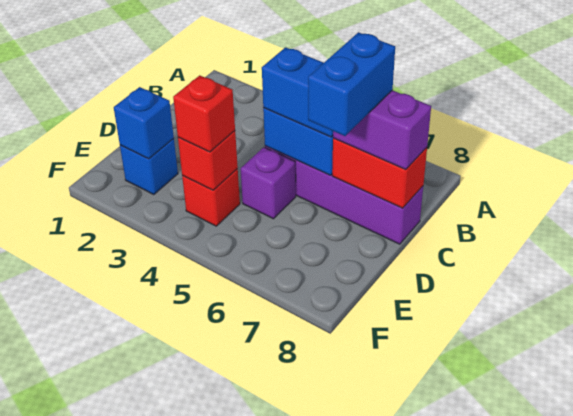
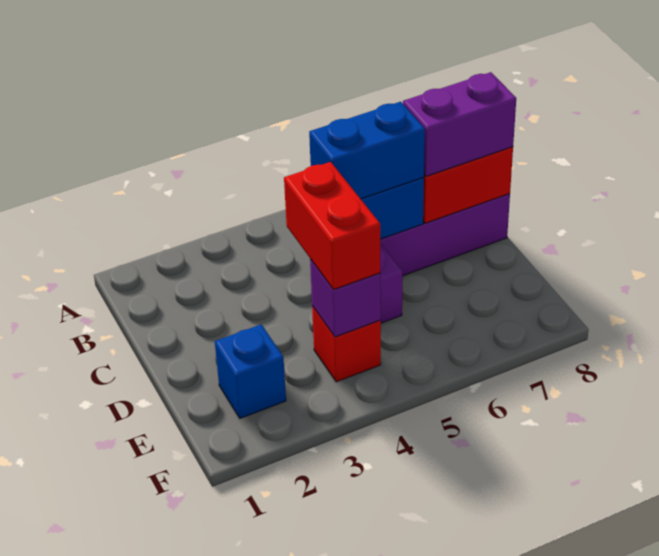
blue 1x2 brick [308,32,395,136] -> none
blue 1x1 brick [114,87,174,159] -> none
red 1x1 brick [178,131,238,190] -> purple 1x1 brick [310,259,381,337]
red 1x1 brick [173,75,235,152] -> red 1x2 brick [284,162,380,290]

